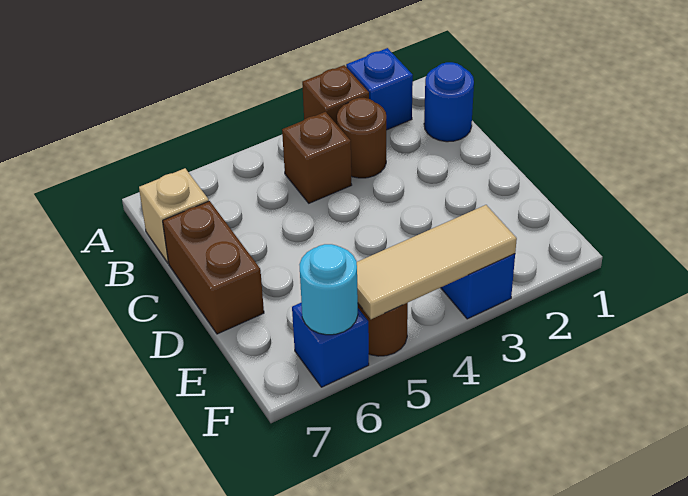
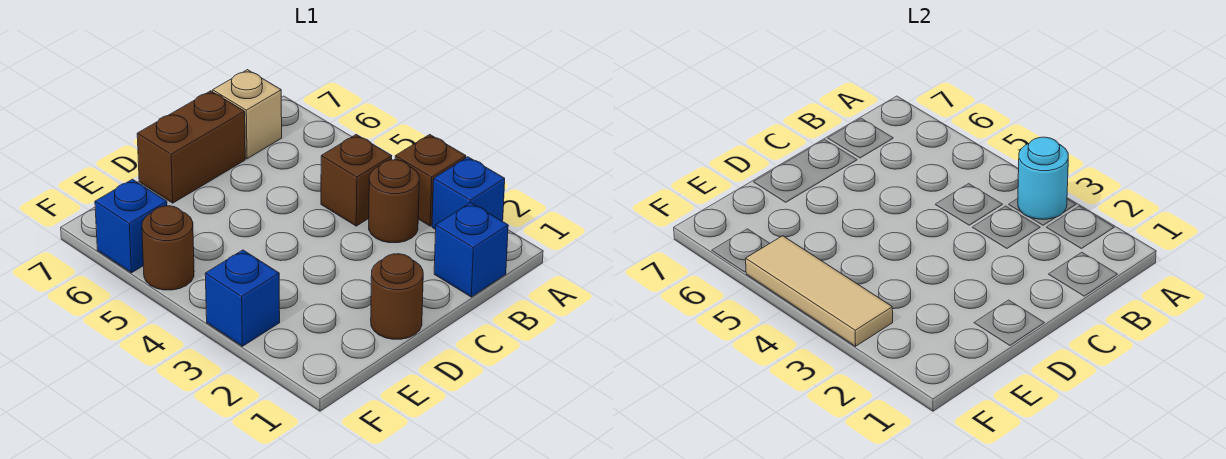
blue 1x1 round brick [424,62,474,142] -> blue 1x1 brick [434,203,508,297]
none -> brown 1x1 round brick [371,254,423,339]
cyan 1x1 round brick [299,244,358,335] -> cyan 1x1 round brick moved to [1018,137,1068,219]

